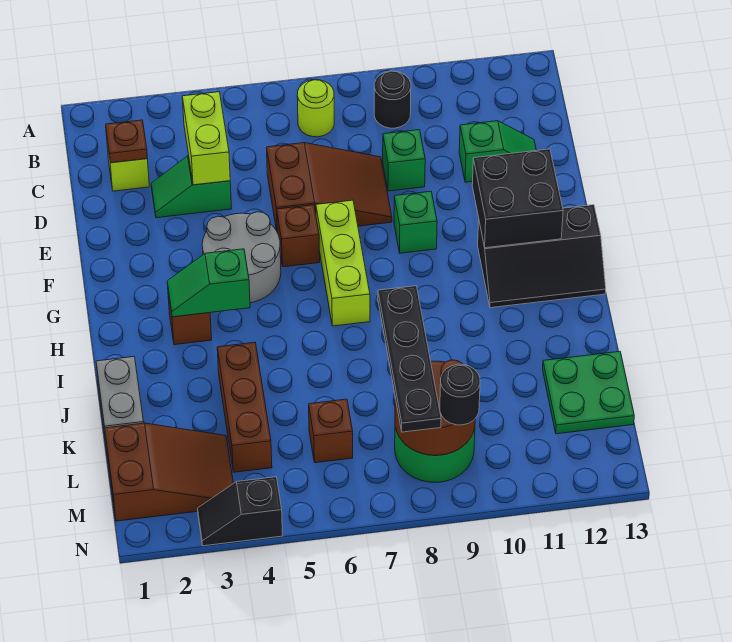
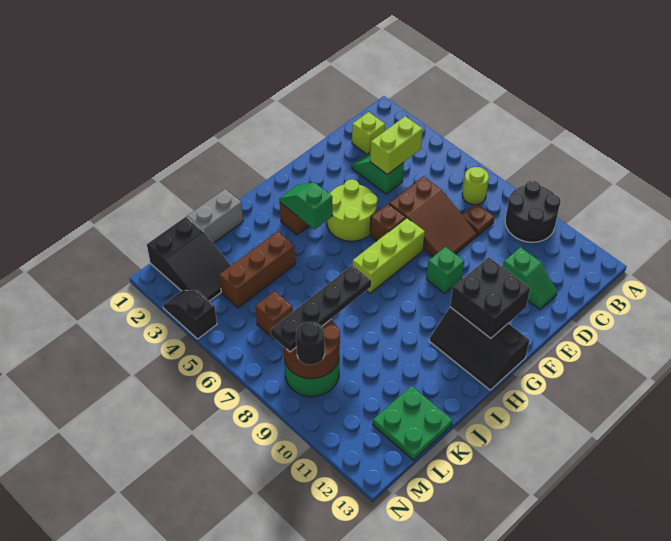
black 1x1 round brick [374,71,411,128] -> black 2x2 round brick [505,181,561,242]
brown 1x1 plate [106,120,147,163] -> brown 1x1 plate moved to [462,204,494,236]
green 1x1 brick [383,130,425,191] -> none
grey 2x2 round brick [202,212,281,303] -> lime 2x2 round brick [327,180,377,241]
brown 2x3 slope [105,423,233,521] -> black 2x3 slope [147,217,231,301]

